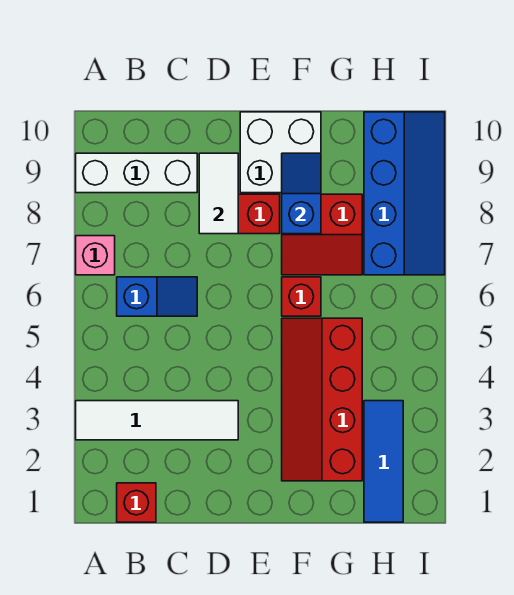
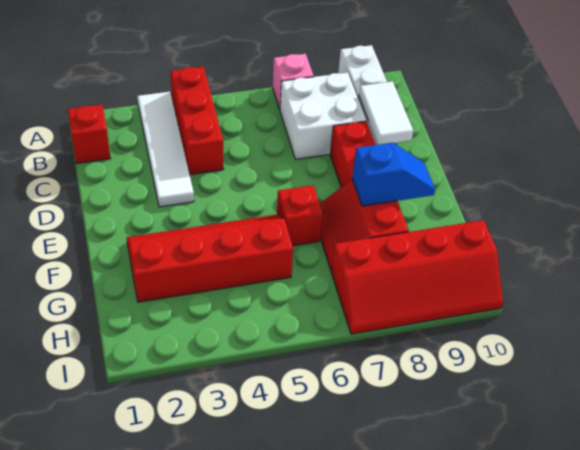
none -> red 1x3 brick [171,67,224,174]
blue 1x2 slope [117,277,197,316] -> none
white 1x2 tile [199,153,238,234] -> white 1x2 tile turned to [359,81,413,144]
white 2x2 brick [240,112,321,193] -> white 2x2 brick moved to [280,72,366,159]
blue 1x3 tile [364,401,403,522] -> none
blue 2x4 slope [364,112,445,275] -> red 2x4 slope [331,220,503,334]

